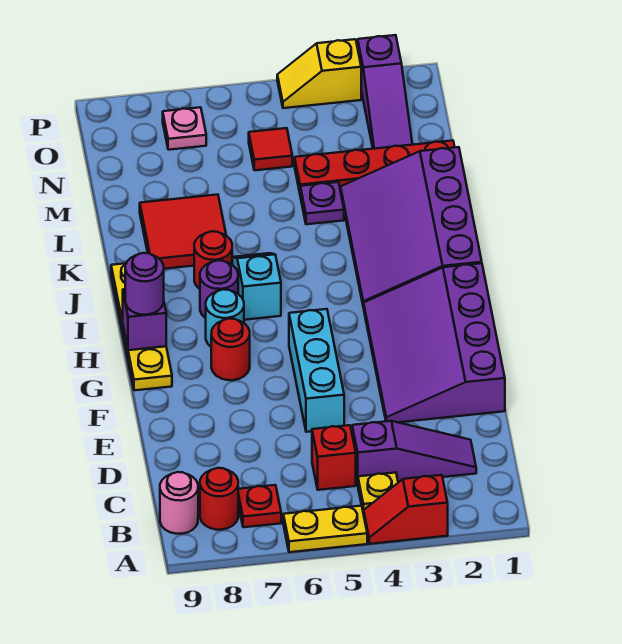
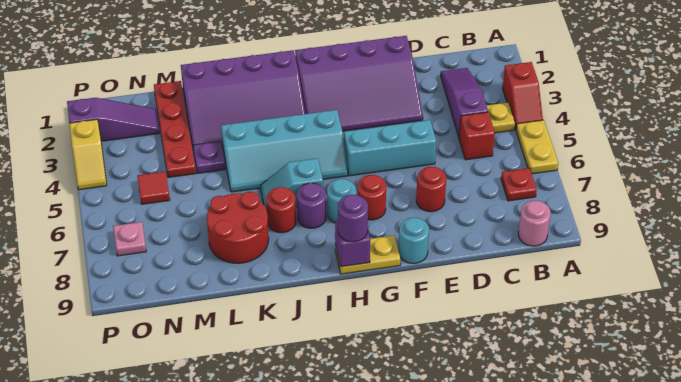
red 1x1 round brick [200,468,238,530] -> red 1x1 round brick moved to [416,167,446,212]
none -> cyan 1x1 round brick [399,218,429,263]
yellow 1x4 plate [111,263,172,390] -> yellow 1x2 plate [335,236,400,274]
none -> cyan 2x4 slope [221,110,348,192]
red 2x2 tile [140,195,226,269] -> red 2x2 round brick [207,192,269,263]

